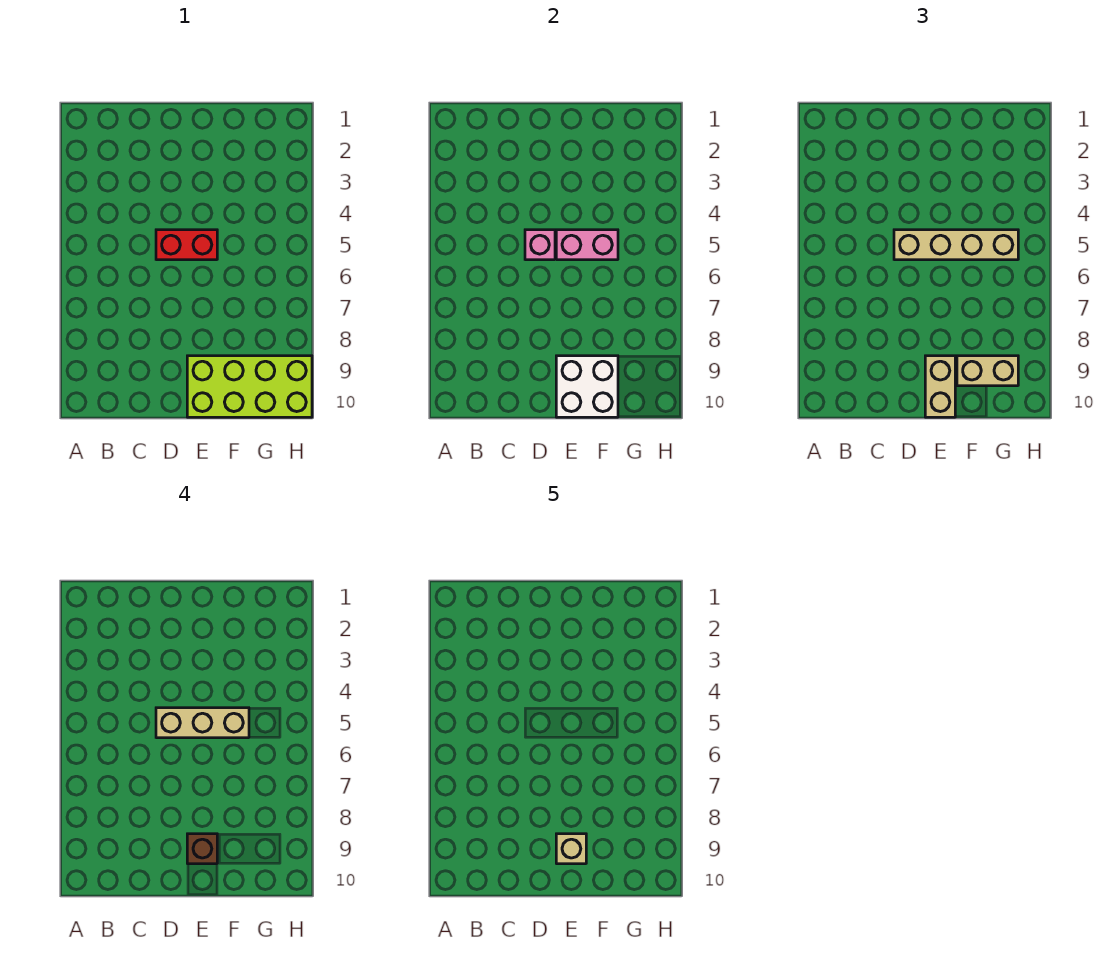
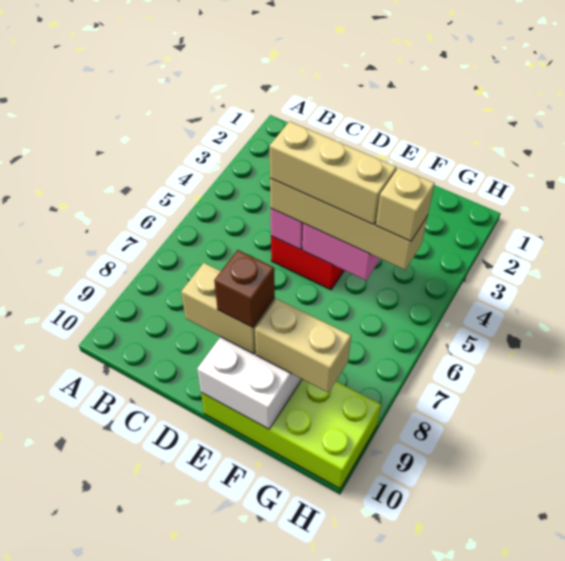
tan 1x2 brick [925,356,955,417] -> tan 1x2 brick turned to [181,263,275,354]
tan 1x1 brick [556,834,586,864] -> tan 1x1 brick moved to [376,168,435,241]

